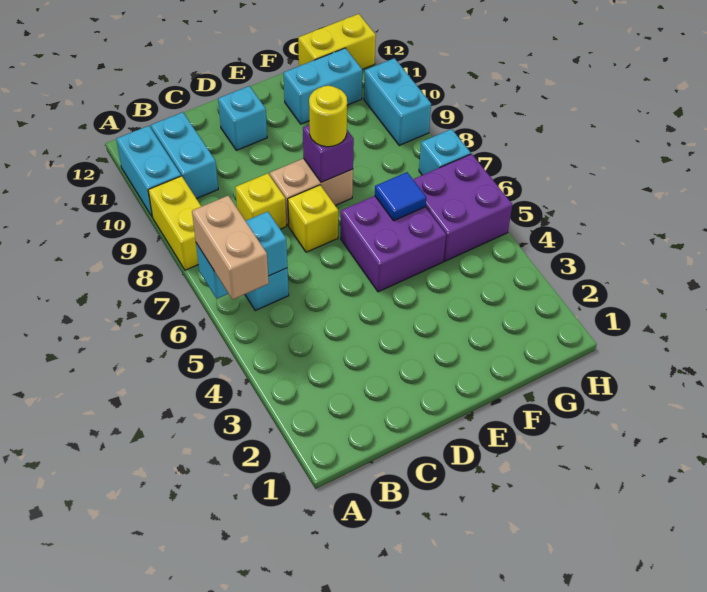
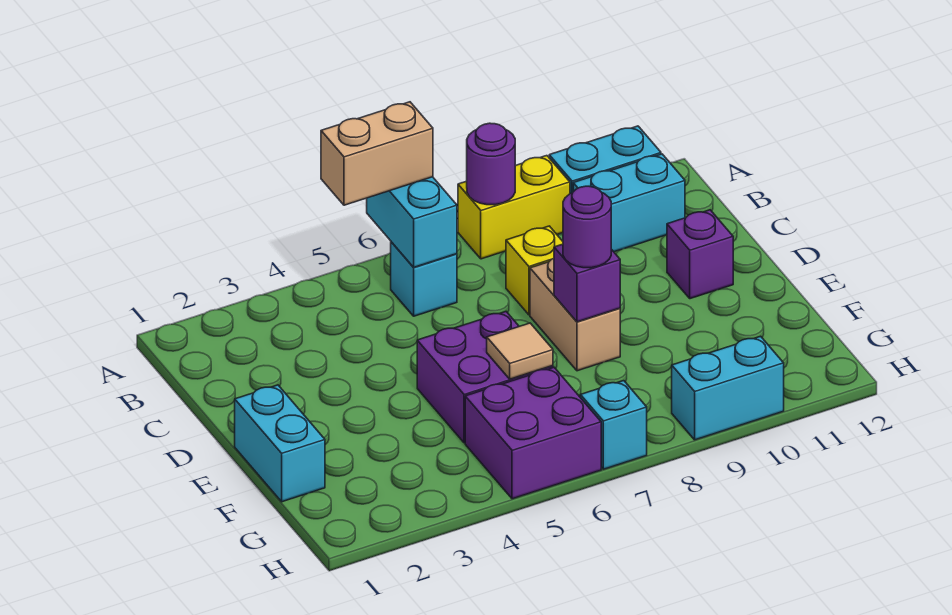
none -> purple 1x1 round brick [467,123,515,205]
yellow 1x1 brick [288,185,338,252] -> none
cyan 1x1 brick [218,86,267,150] -> purple 1x1 brick [667,210,733,299]
yellow 1x1 round brick [309,86,347,147] -> purple 1x1 round brick [563,186,611,268]
blue 1x1 tile [375,172,426,221] -> tan 1x1 tile [487,323,553,379]
cyan 1x2 brick [284,48,362,124] -> cyan 1x2 brick moved to [235,385,325,502]
yellow 1x2 brick [298,14,376,70] -> none

